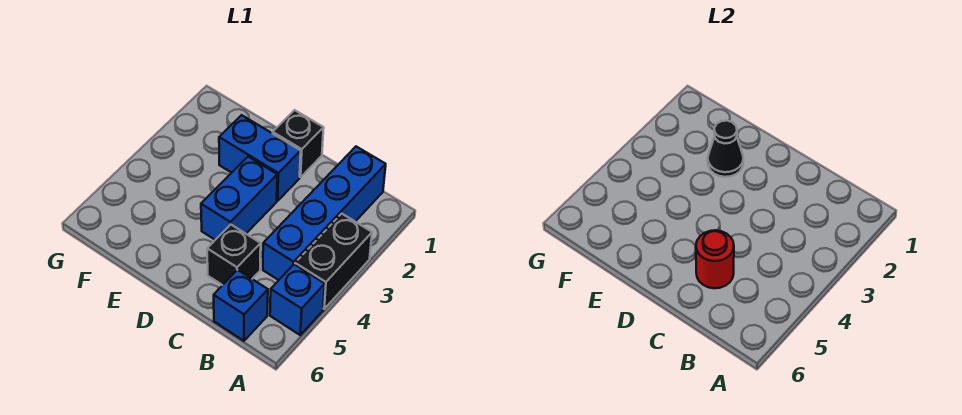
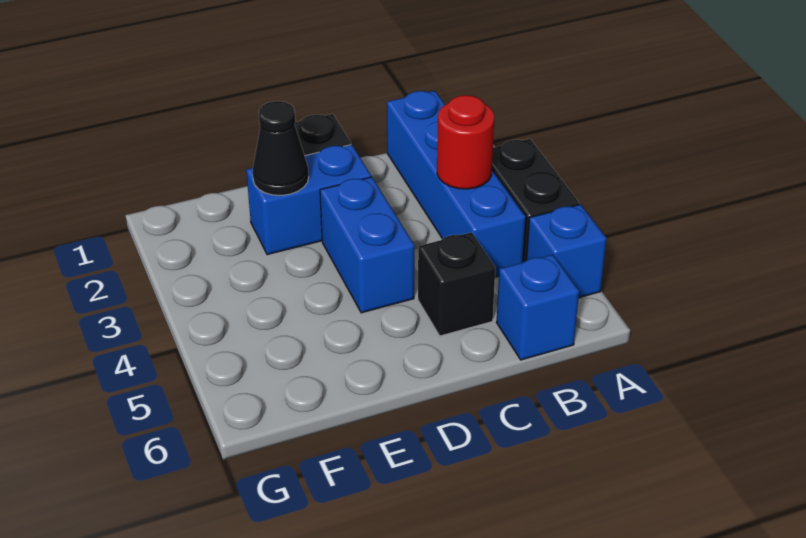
red 1x1 round brick [696,230,734,288] -> red 1x1 round brick moved to [437,95,494,189]

